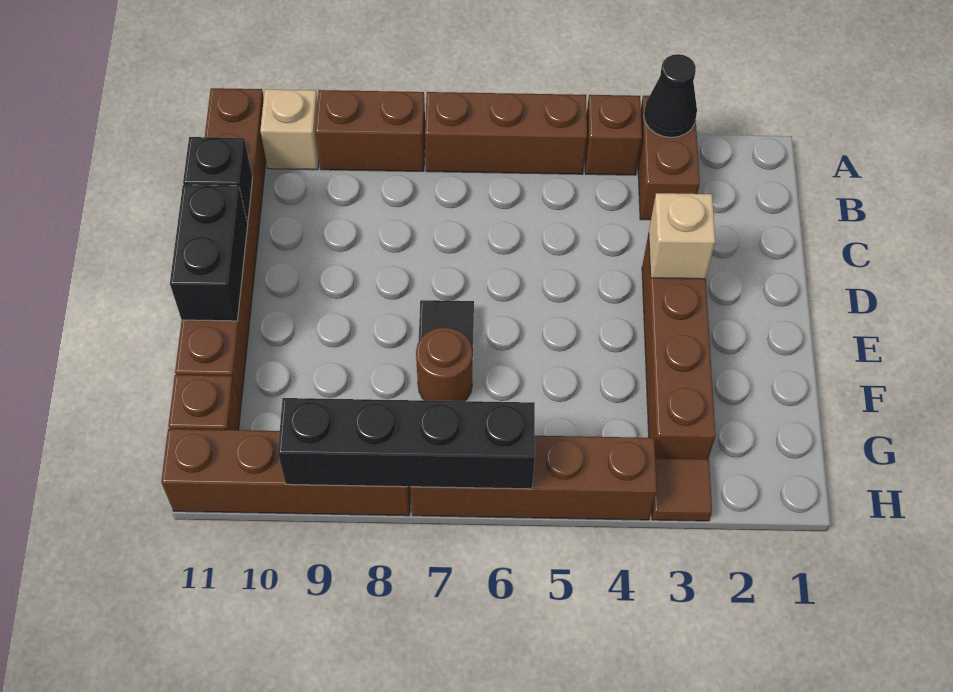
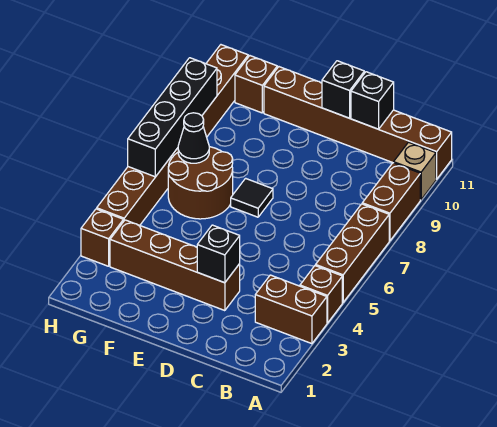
black 1x1 cone [644,54,697,137] -> black 1x1 cone moved to [178,113,209,163]
tan 1x1 brick [649,193,715,279] -> black 1x1 brick [197,225,240,283]
black 1x2 brick [170,185,248,321] -> black 1x1 brick [322,61,364,118]
brown 1x1 round brick [416,328,473,401] -> brown 2x2 round brick [168,147,233,219]
brown 1x1 tile [652,458,712,521] -> brown 1x1 brick [81,209,124,266]

